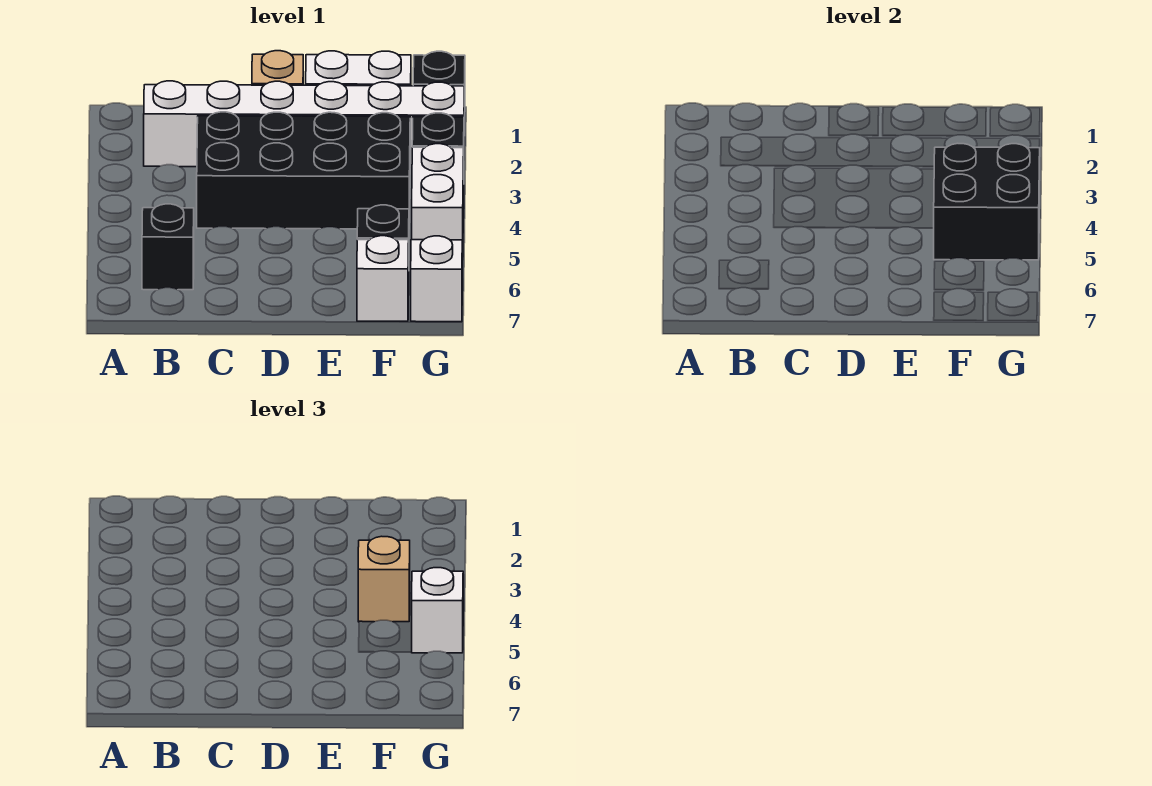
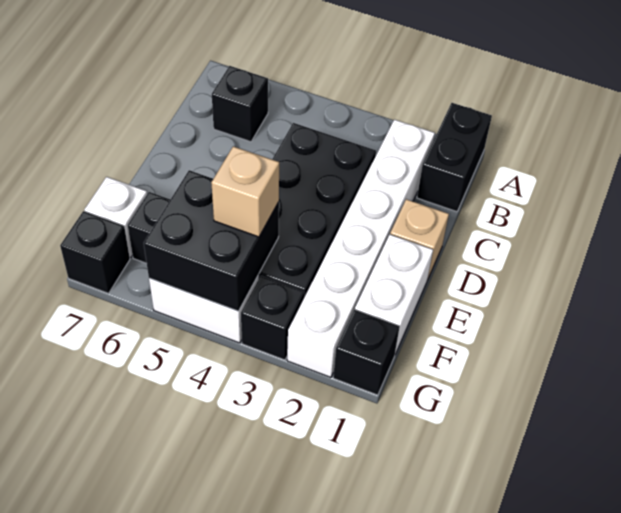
none -> black 1x2 brick [417,103,492,212]
white 1x1 brick [412,568,463,653] -> none
white 1x1 brick [411,236,462,322] -> black 1x1 brick [60,211,130,293]

